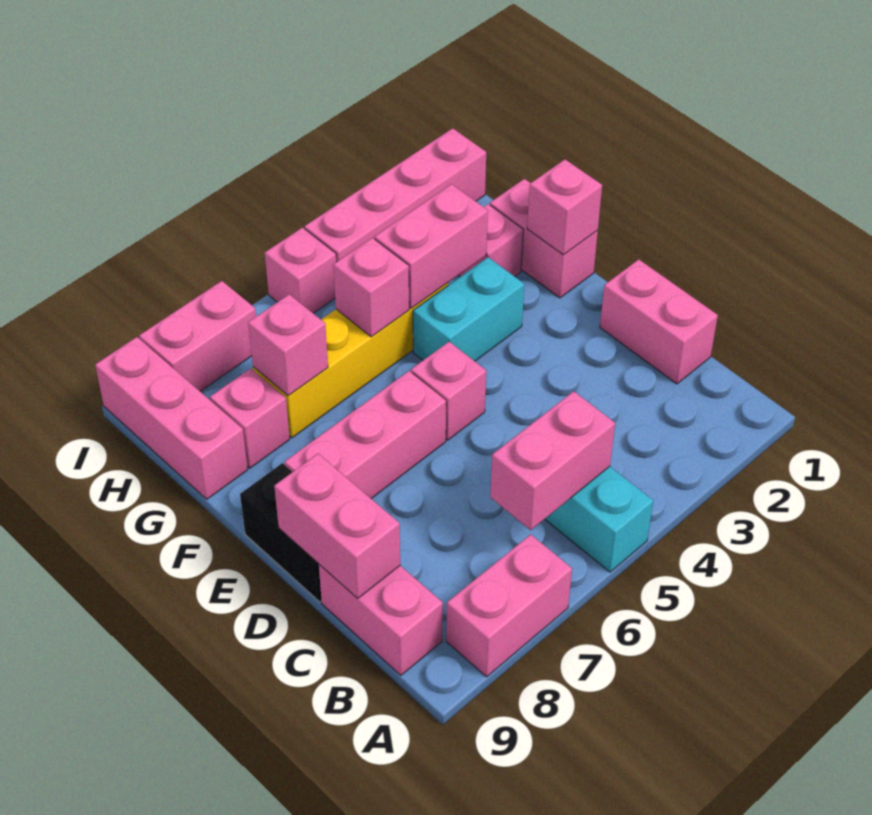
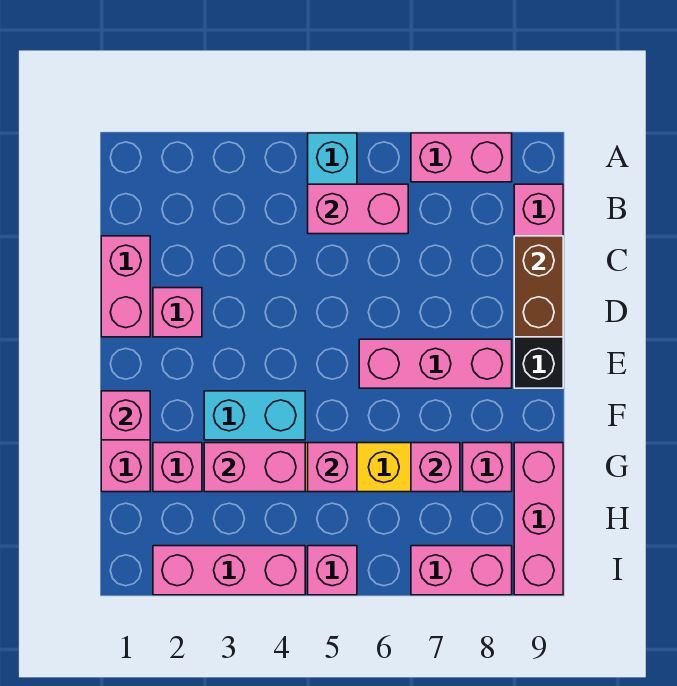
pink 1x2 brick [274,454,400,599] -> brown 1x2 brick [514,236,563,337]
pink 1x1 brick [411,342,486,440] -> pink 1x1 brick moved to [153,288,202,337]
pink 1x4 brick [304,128,486,261] -> pink 1x3 brick [153,546,305,595]

